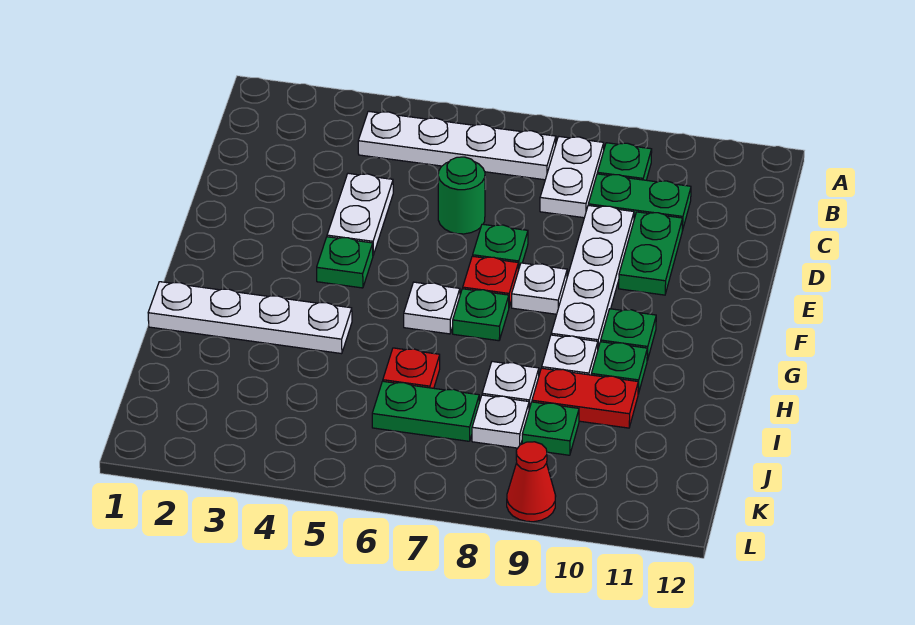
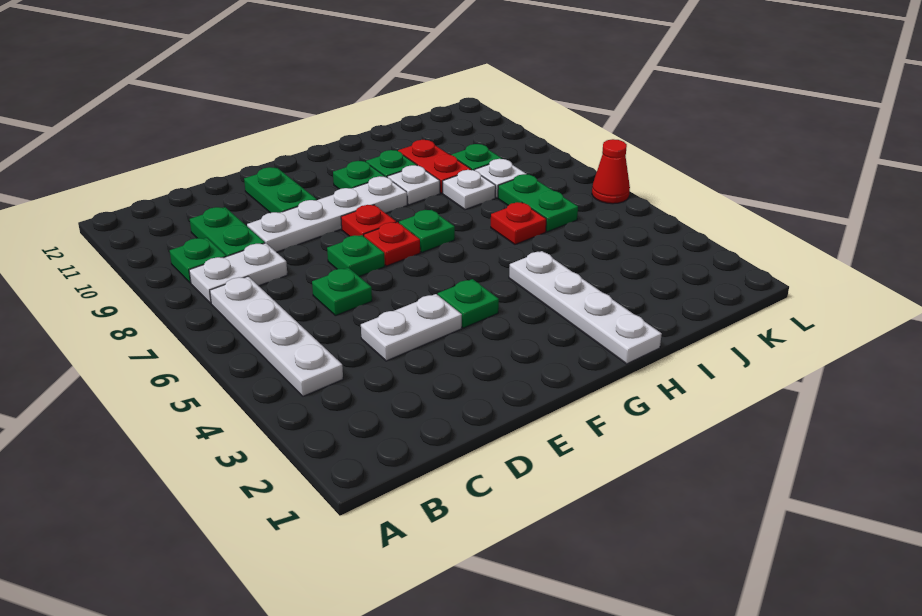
green 1x1 round brick [438,157,485,234] -> green 1x1 plate [312,268,372,316]
green 1x2 plate [619,212,683,295] -> green 1x2 plate turned to [244,167,317,213]
white 1x1 plate [512,263,567,314] -> red 1x1 plate [341,205,396,236]
white 1x1 plate [404,282,460,334] -> none
red 1x1 cone [507,442,556,522] -> red 1x1 cone moved to [592,139,630,204]

